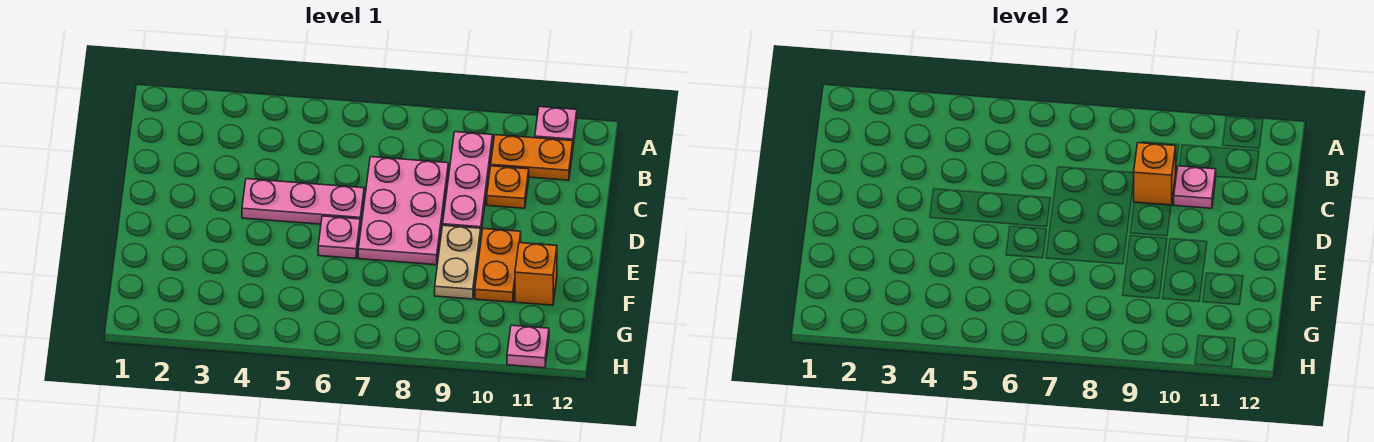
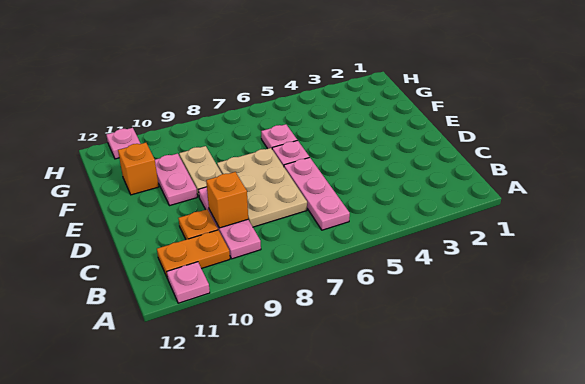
pink 2x3 plate [358,157,448,265] -> tan 2x3 plate [217,148,307,227]
pink 1x1 plate [1174,166,1216,208] -> pink 1x1 plate moved to [261,124,297,149]
pink 1x3 plate [242,179,364,227] -> pink 1x3 plate turned to [284,157,350,230]
orange 1x2 plate [475,229,521,302] -> pink 1x2 plate [155,154,197,206]

